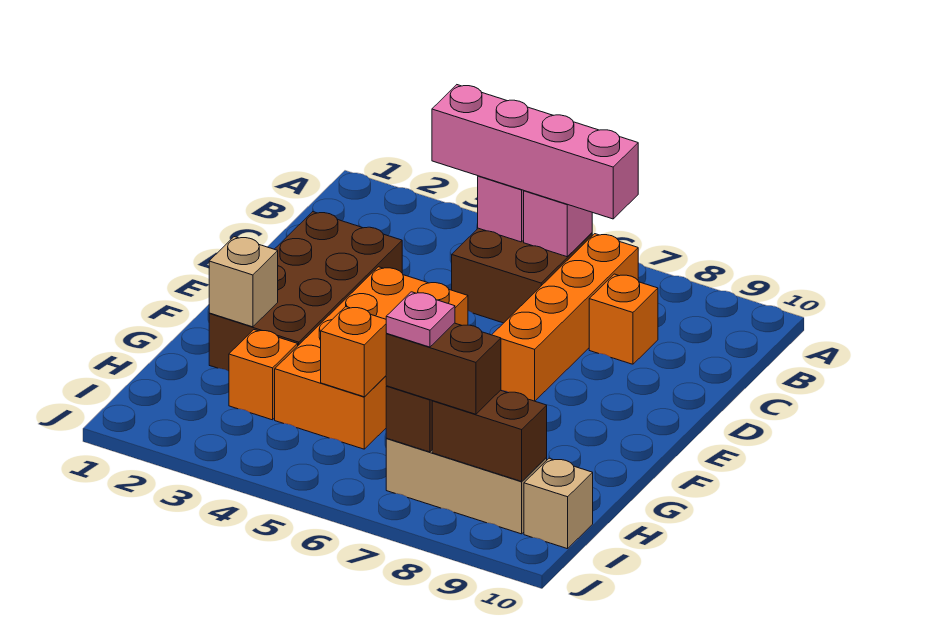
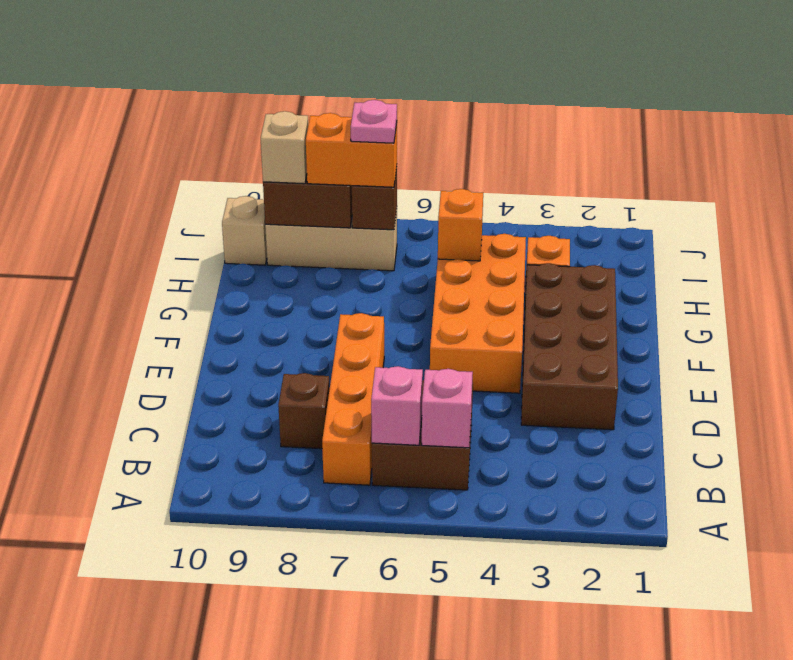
pink 1x4 brick [432,85,638,219] -> none
orange 1x1 brick [589,274,658,364] -> brown 1x1 brick [278,373,330,449]
tan 1x1 brick [209,237,278,327] -> tan 1x1 brick moved to [261,111,308,184]
brown 1x2 brick [386,323,501,414] -> orange 1x2 brick [306,113,397,187]

